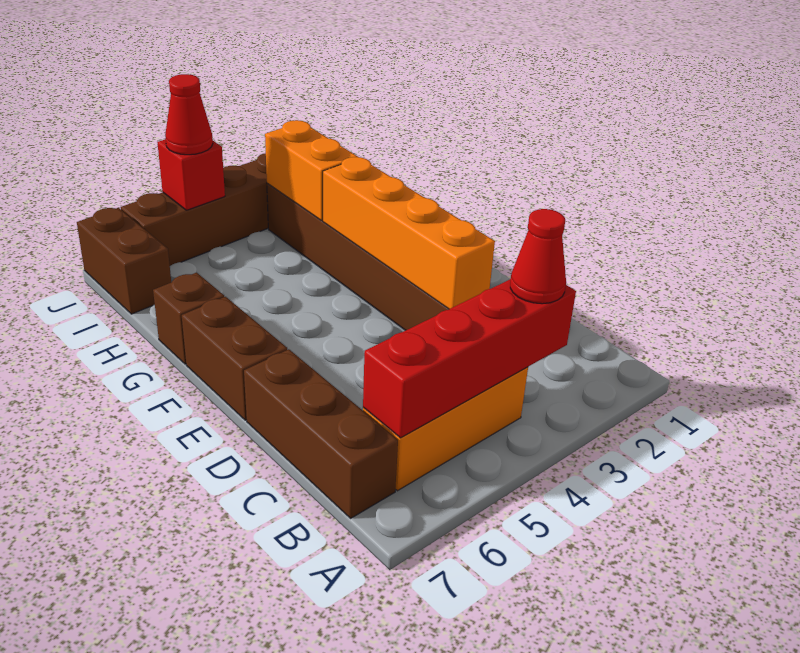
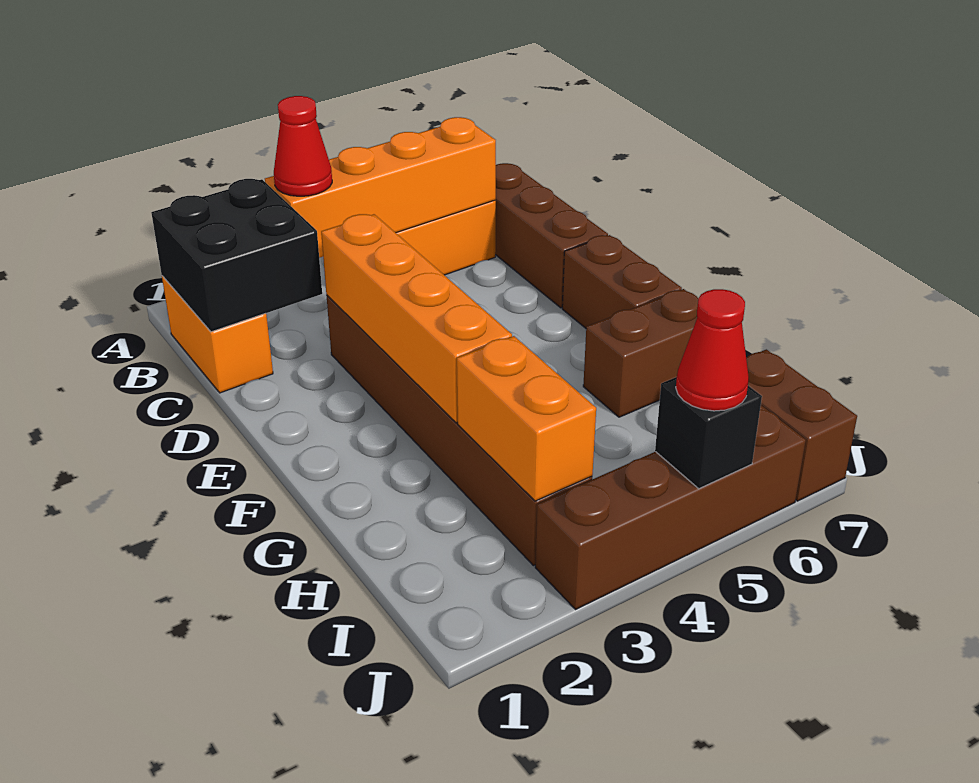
none -> orange 1x2 brick [162,276,273,393]
none -> black 2x2 brick [151,179,322,332]
red 1x4 brick [363,279,576,438] -> orange 1x4 brick [265,117,496,258]
brown 1x1 brick [153,272,224,364] -> brown 1x2 brick [583,289,698,417]
red 1x1 brick [157,139,225,210] -> black 1x1 brick [655,377,762,489]

